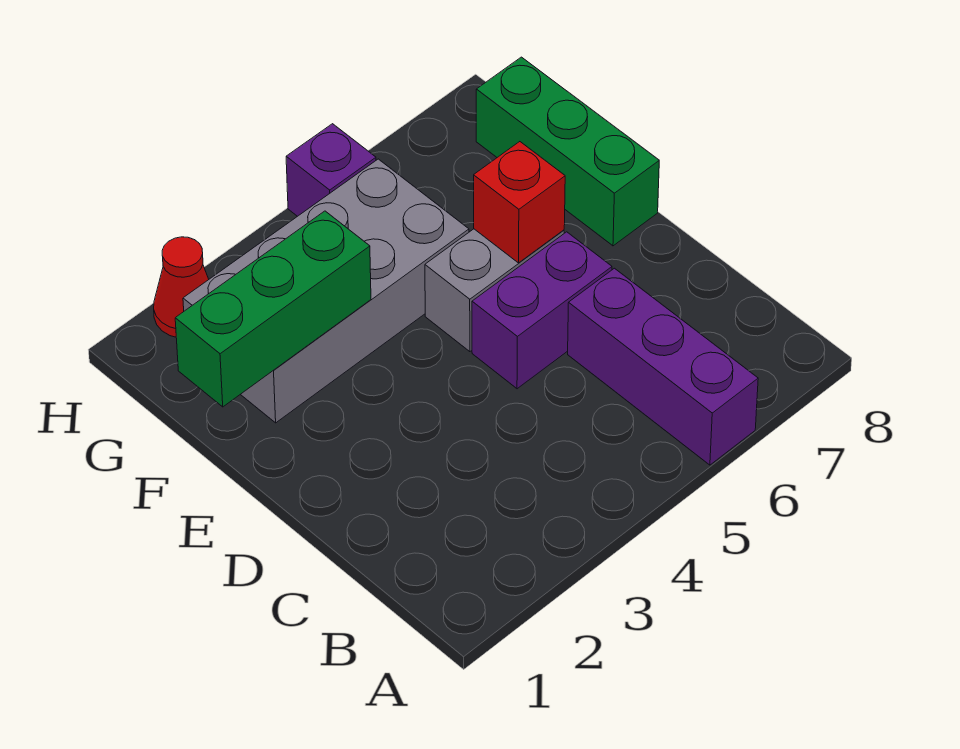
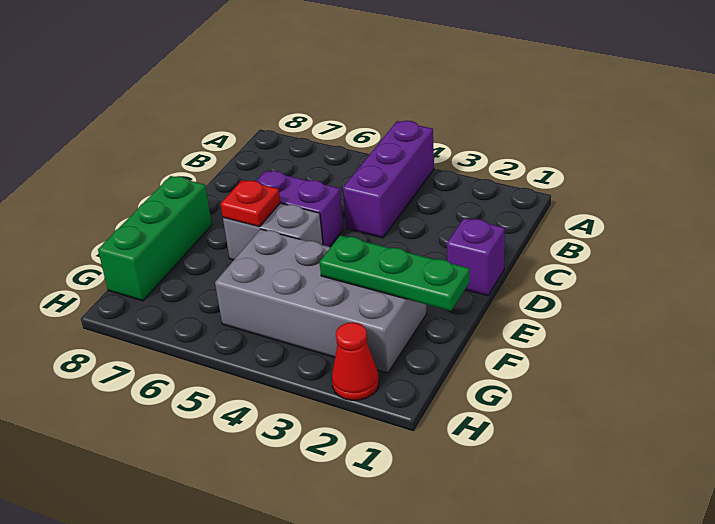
purple 1x3 brick [568,268,758,465] -> purple 1x3 brick moved to [343,121,434,238]
red 1x1 brick [474,142,565,263] -> red 1x1 plate [221,180,280,227]
green 1x3 brick [175,211,371,407] -> green 1x3 plate [320,235,469,311]
purple 1x1 brick [286,124,376,216] -> purple 1x1 brick moved to [447,218,505,296]

